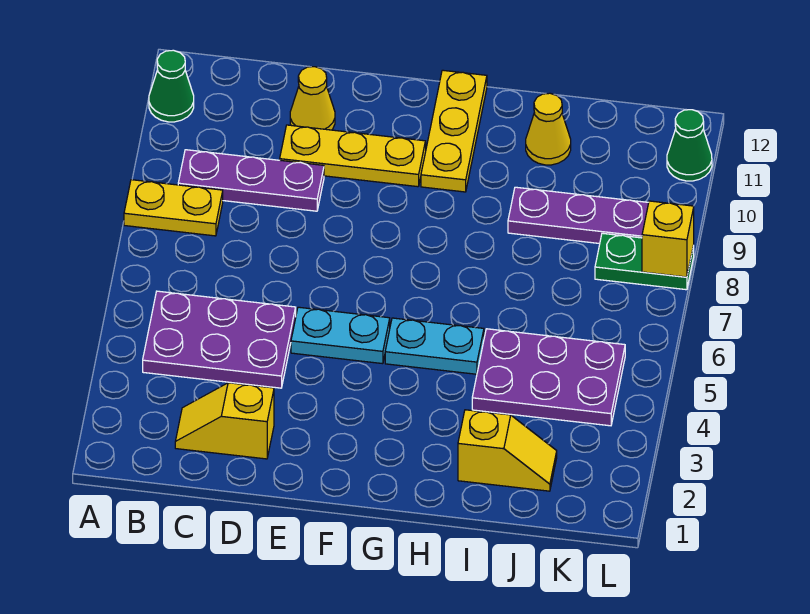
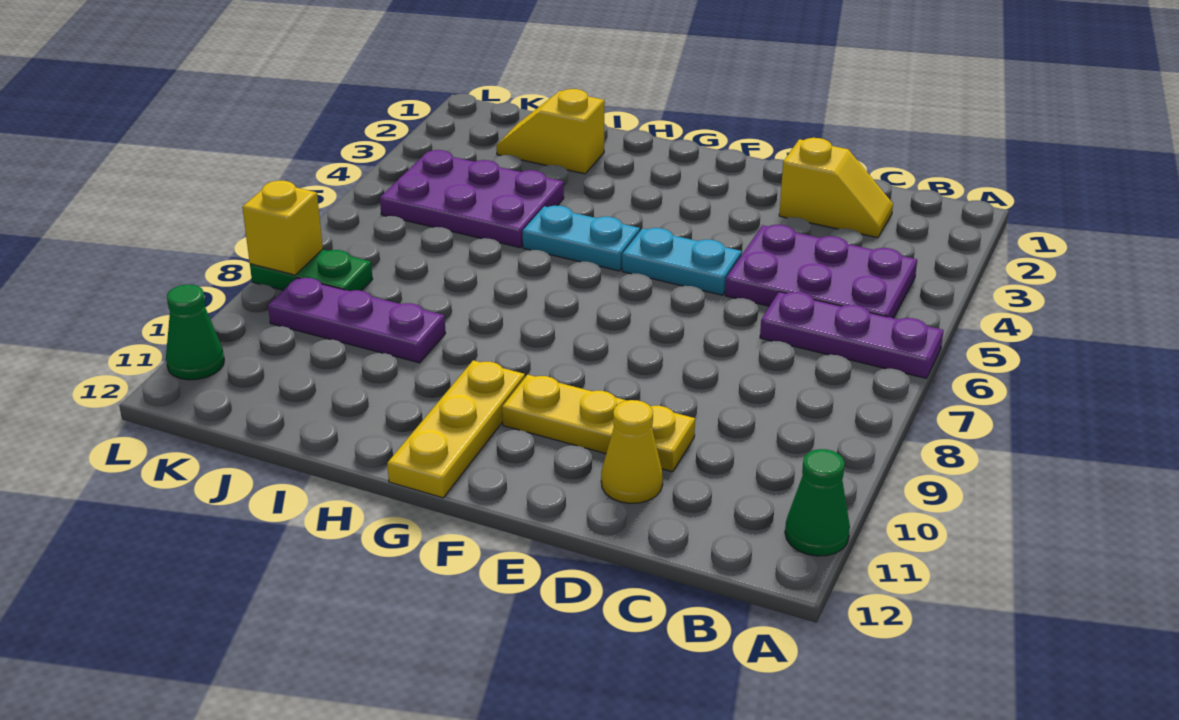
yellow 1x2 plate [124,180,223,236] -> none
purple 1x3 plate [178,150,324,211] -> purple 1x3 plate moved to [760,292,944,378]
yellow 1x1 cone [526,93,571,165] -> none

